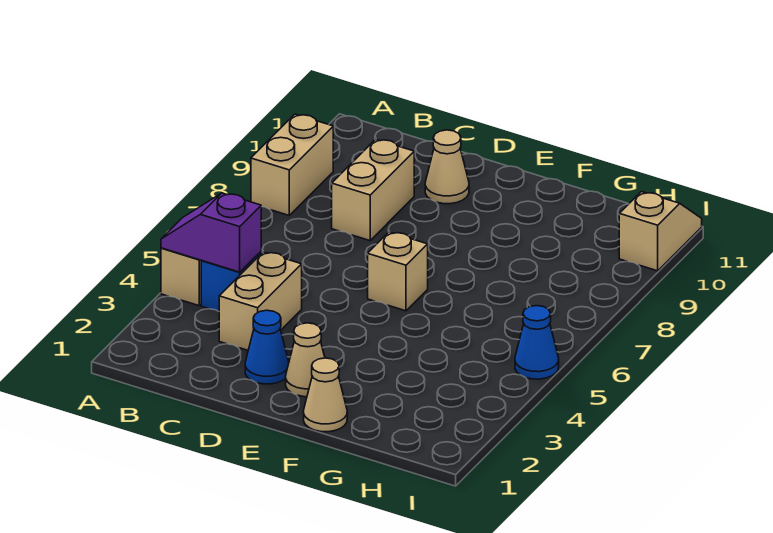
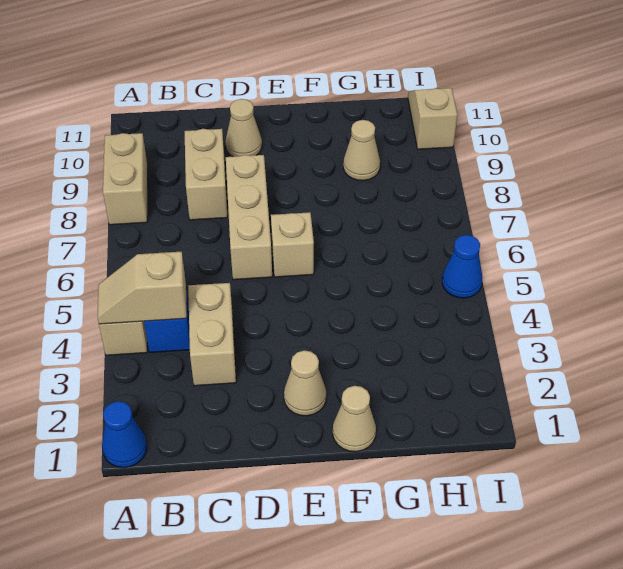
purple 1x2 slope [161,193,261,272] -> tan 1x2 slope [97,252,187,324]
blue 1x1 cone [245,310,289,384] -> blue 1x1 cone moved to [102,401,147,468]
none -> tan 1x3 brick [226,155,272,280]
none -> tan 1x1 cone [343,120,380,180]

